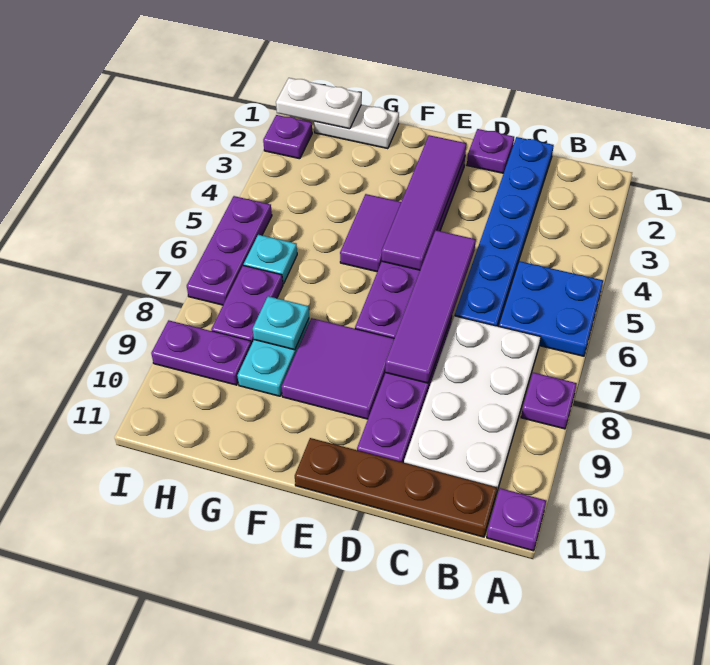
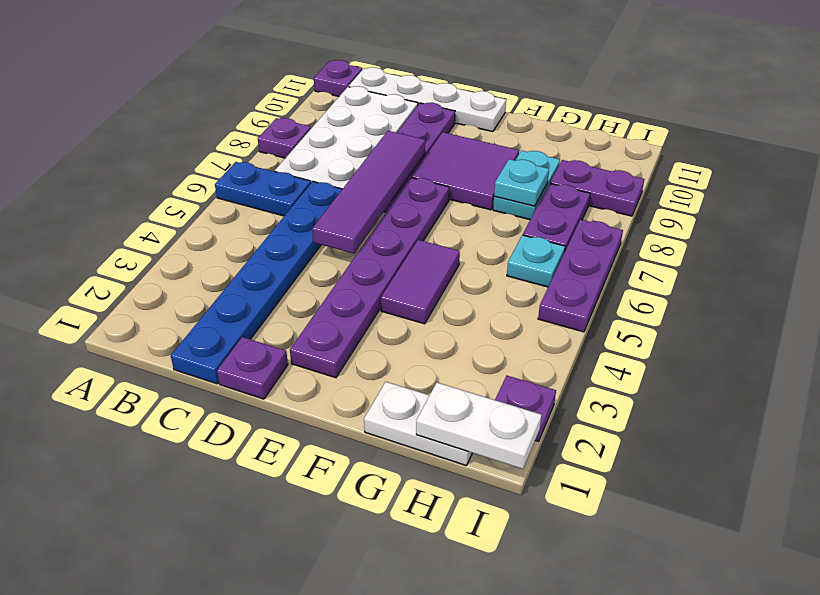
blue 2x2 plate [499,261,603,356] -> blue 1x2 plate [215,162,311,216]
brown 1x4 plate [295,438,497,537] -> white 1x4 plate [349,67,506,132]
purple 1x4 tile [382,135,466,270] -> none

